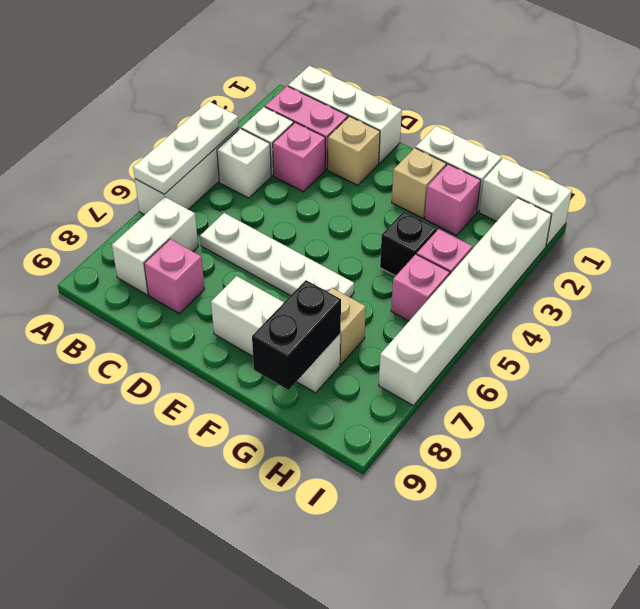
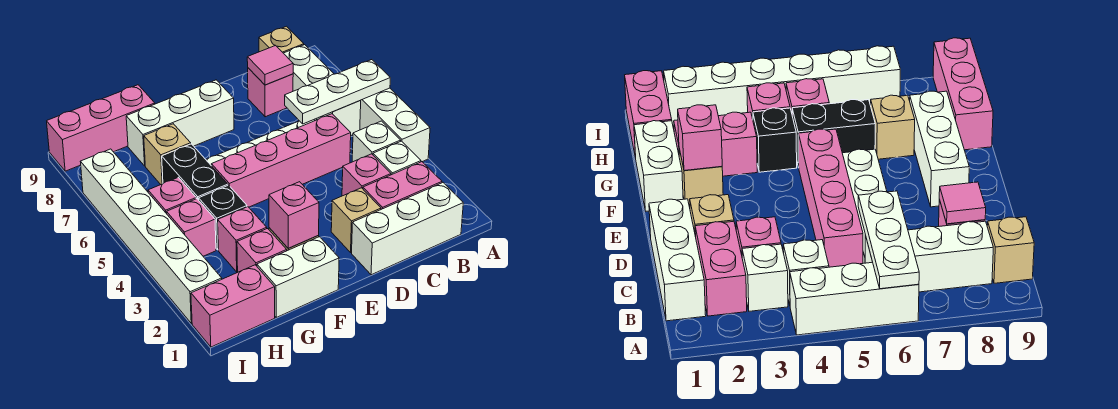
white 1x3 plate [133,101,239,194] -> white 1x3 plate turned to [285,60,390,124]
white 1x2 brick [112,197,198,295] -> white 1x3 brick [284,45,361,135]
none -> tan 1x1 brick [259,26,304,53]
none -> pink 1x4 brick [211,114,351,207]
none -> pink 1x1 tile [247,45,293,85]
none -> pink 1x1 brick [269,182,319,248]
none -> pink 1x1 brick [218,207,267,272]
black 1x2 brick [252,280,341,390] -> black 1x2 brick moved to [162,144,228,200]
none -> pink 1x3 brick [47,85,155,171]
white 1x2 brick [479,158,572,246] -> pink 1x2 brick [191,265,275,347]

